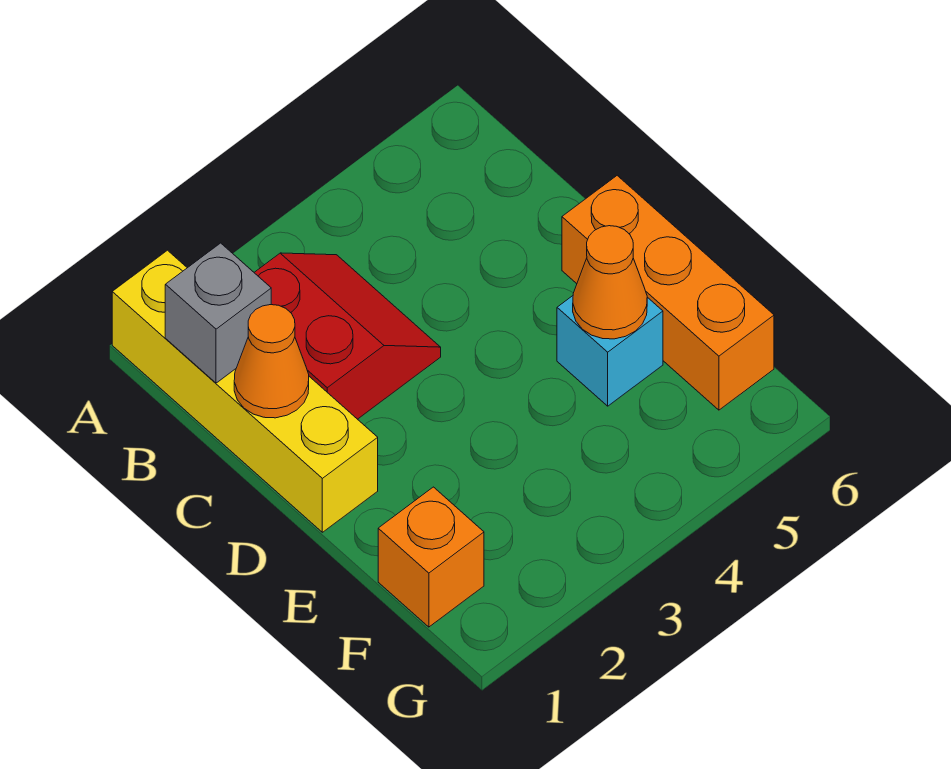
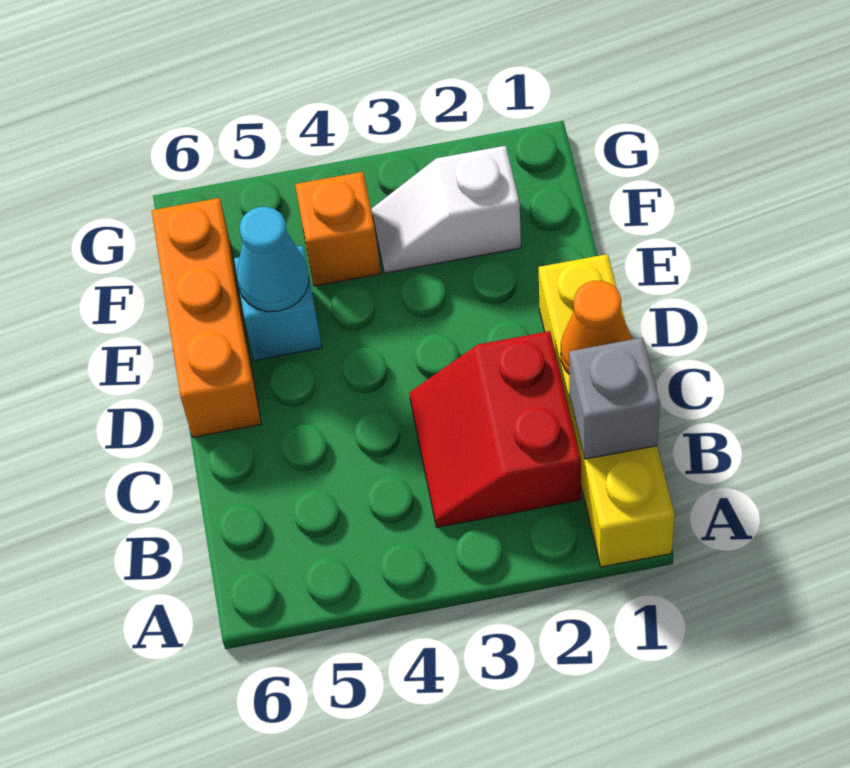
orange 1x1 cone [573,226,647,339] -> cyan 1x1 cone [237,207,309,312]
orange 1x1 brick [378,487,484,627] -> orange 1x1 brick moved to [295,172,381,286]
none -> white 1x2 slope [372,146,521,273]

